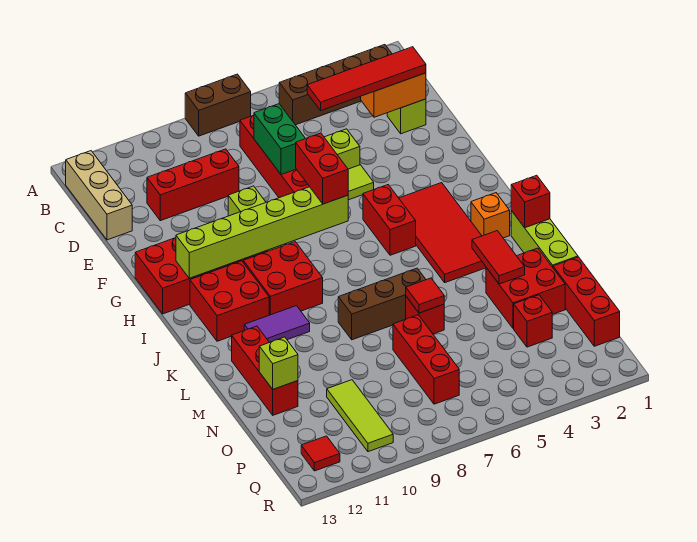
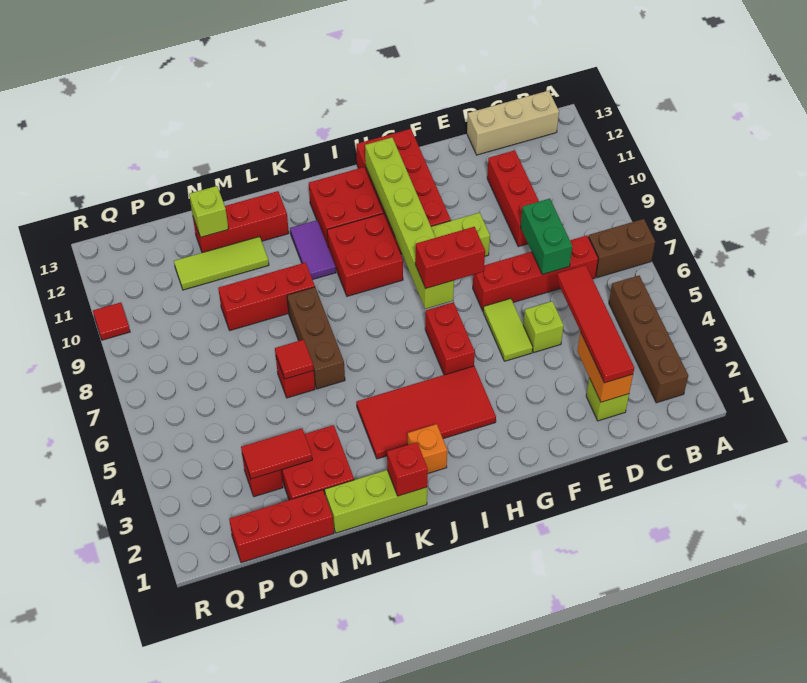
brown 1x2 brick [185,74,251,136] -> brown 1x2 brick turned to [588,219,655,278]
green 1x2 brick [254,104,306,175] -> green 1x2 brick turned to [521,199,572,274]
red 1x2 brick [363,185,416,255] -> red 1x2 brick turned to [425,302,475,375]
red 1x2 tile [472,231,525,284] -> red 1x2 tile moved to [241,428,312,479]
red 1x3 brick [393,315,459,404] -> red 1x3 brick moved to [218,262,315,330]
lime 1x3 tile [327,380,393,452] -> lime 1x3 tile moved to [174,236,269,290]
red 1x1 tile [301,436,340,471] -> red 1x1 tile moved to [93,302,130,340]

